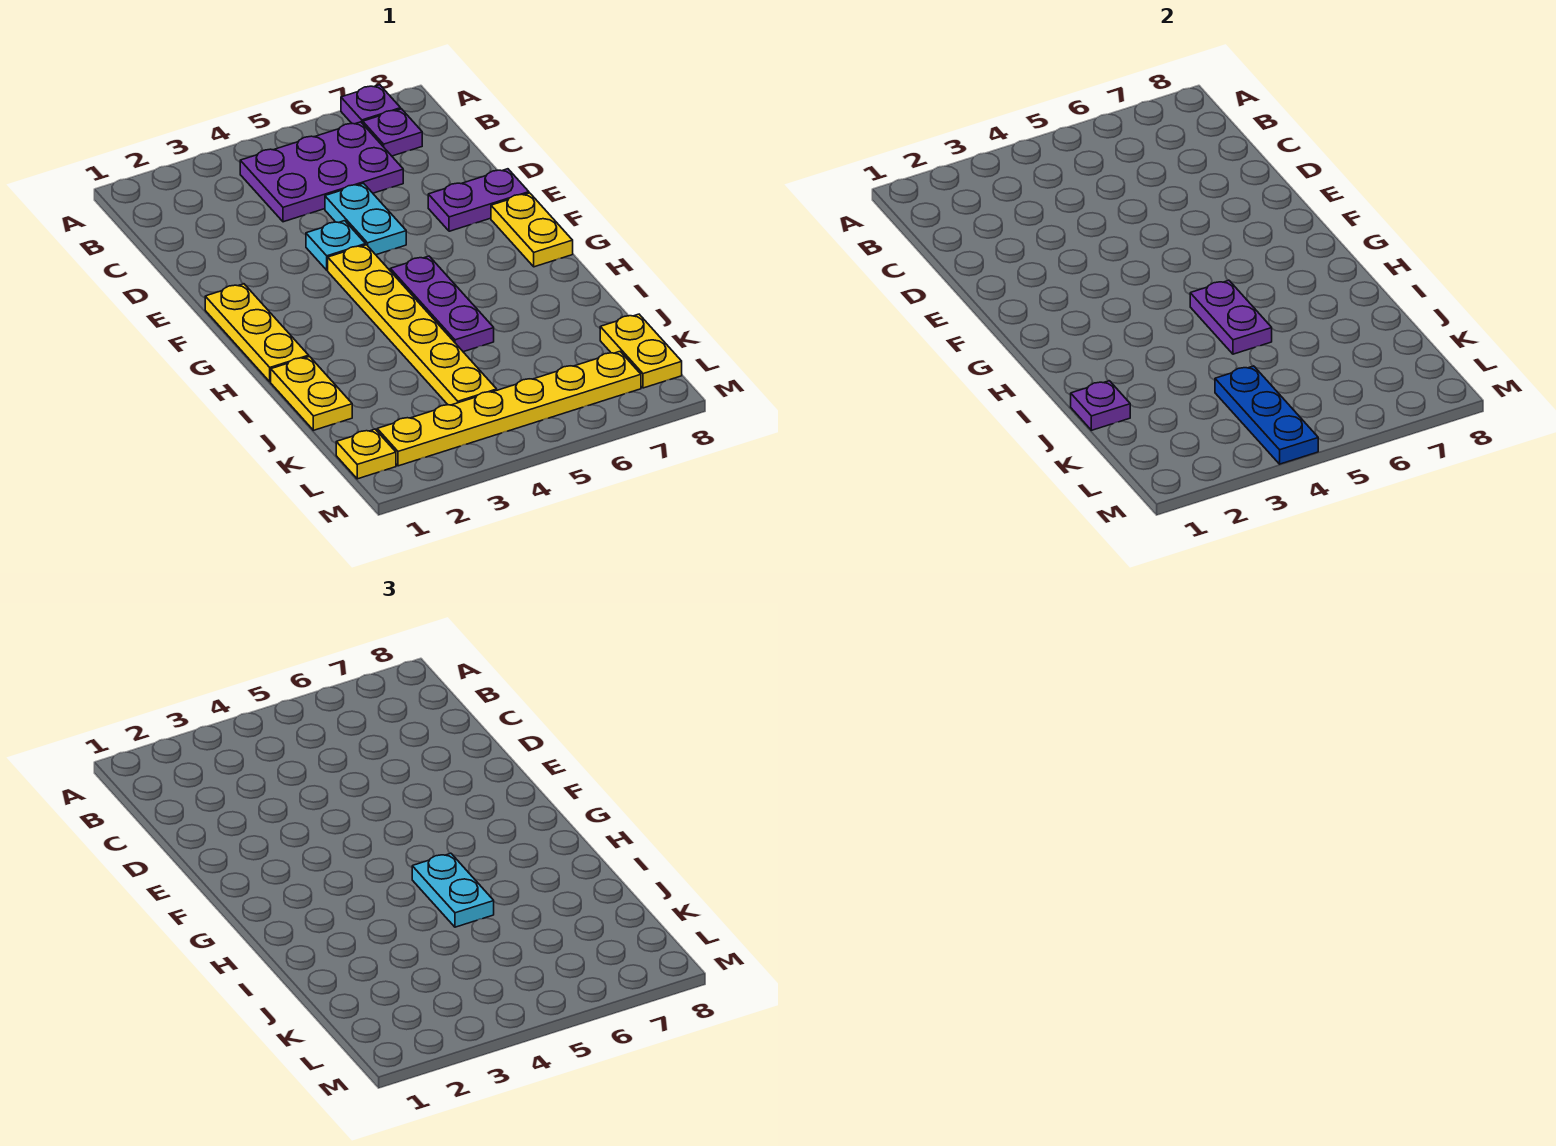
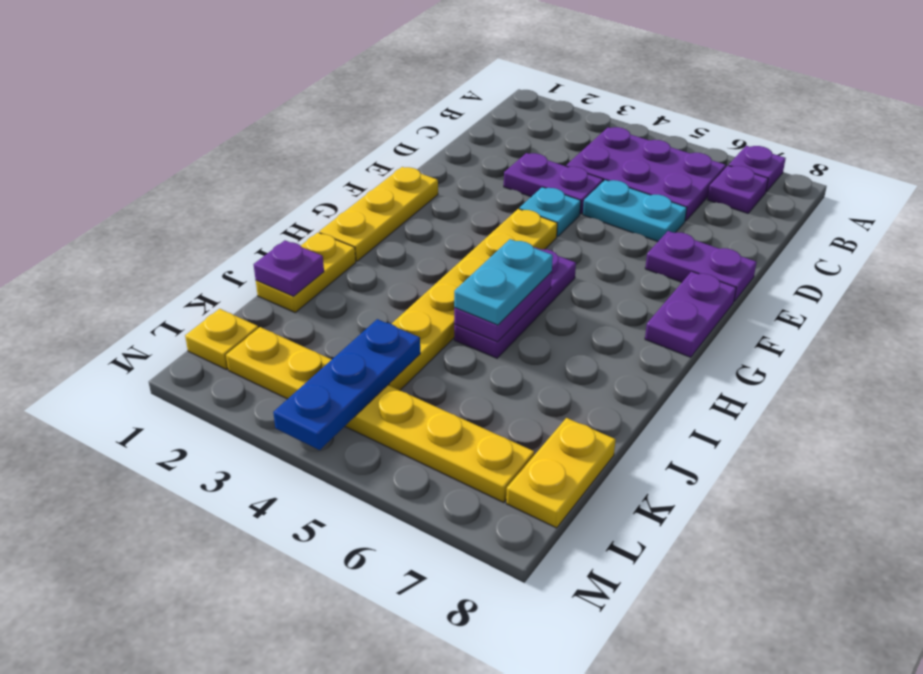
none -> purple 1x2 plate [504,153,603,214]
cyan 1x2 plate [325,183,406,255] -> cyan 1x2 plate turned to [583,180,687,242]
yellow 1x2 plate [491,193,573,267] -> purple 1x2 plate [645,271,736,357]

